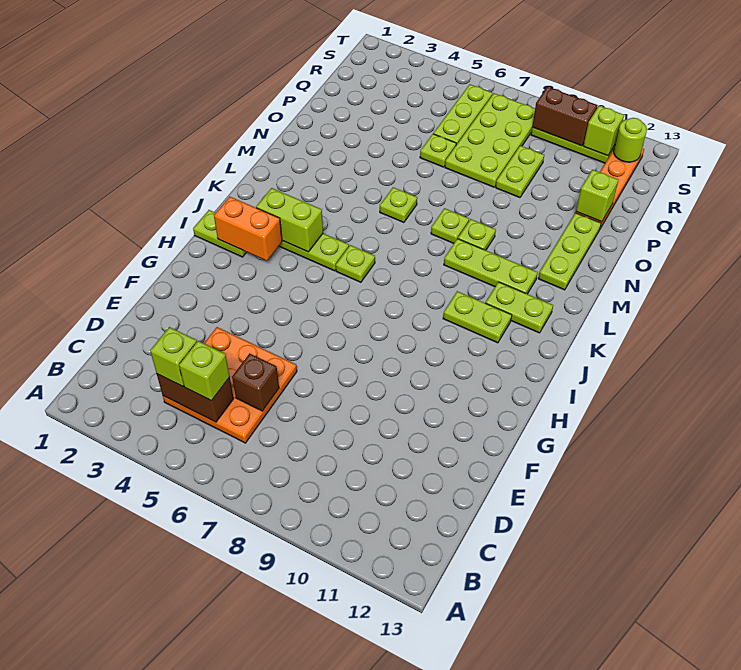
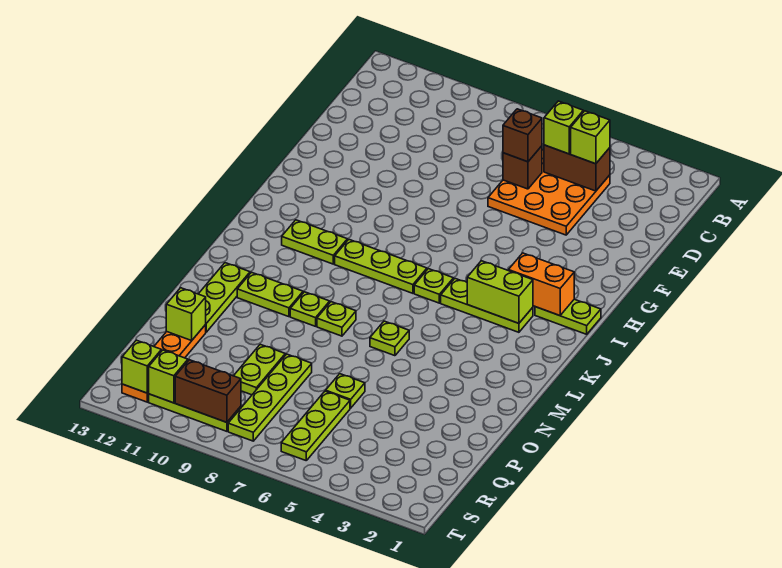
none -> brown 1x1 brick [503,109,542,162]
lime 1x2 plate [486,282,553,333] -> lime 1x2 plate moved to [237,272,303,317]
lime 1x3 plate [444,239,538,294] -> lime 1x3 plate moved to [335,240,427,293]
lime 2x4 plate [445,93,535,187] -> lime 1x4 plate [228,354,312,441]
lime 1x1 round brick [614,118,647,162] -> lime 1x1 brick [122,340,161,393]

